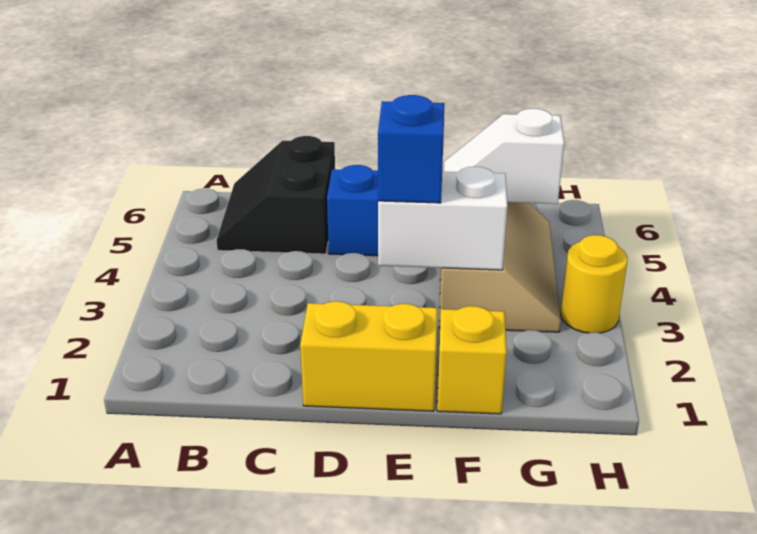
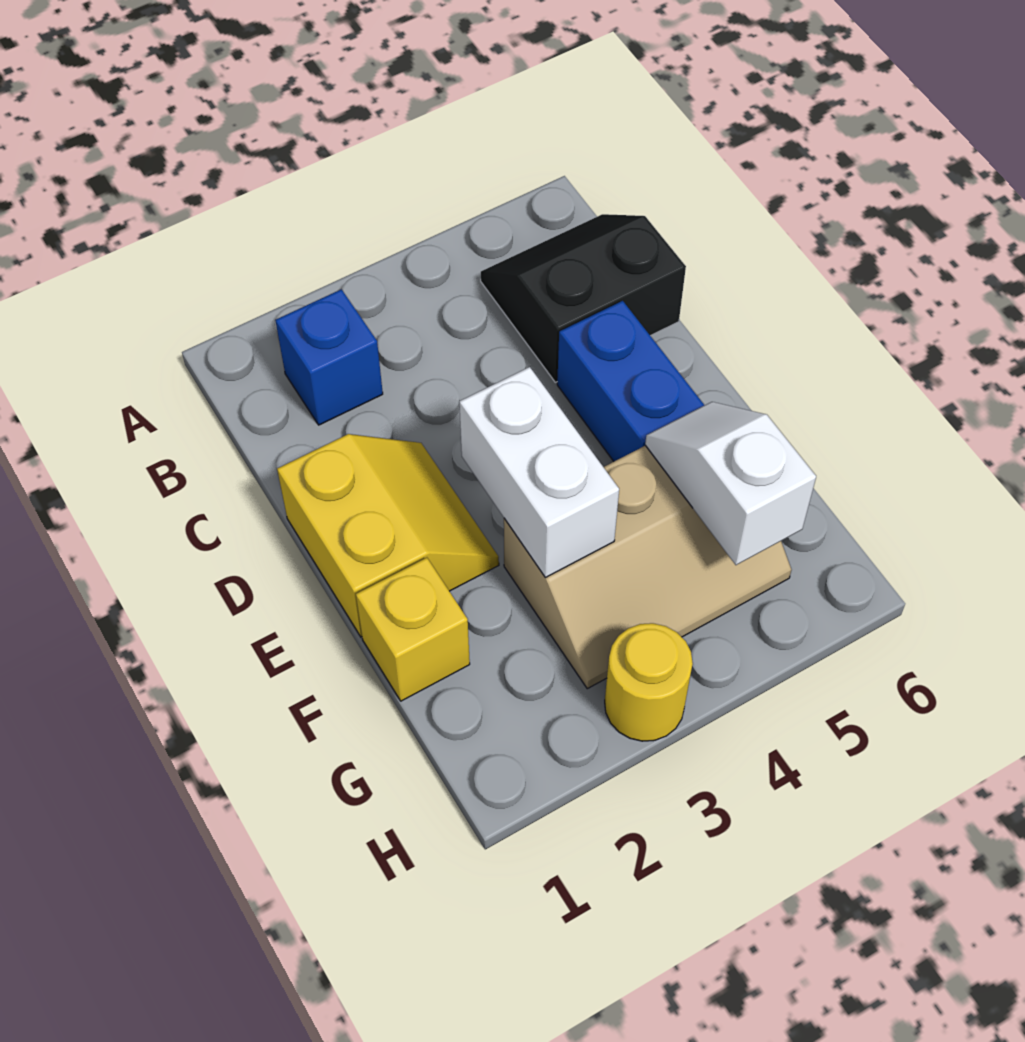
blue 1x1 brick [378,95,444,203] -> blue 1x1 brick moved to [275,289,383,425]

